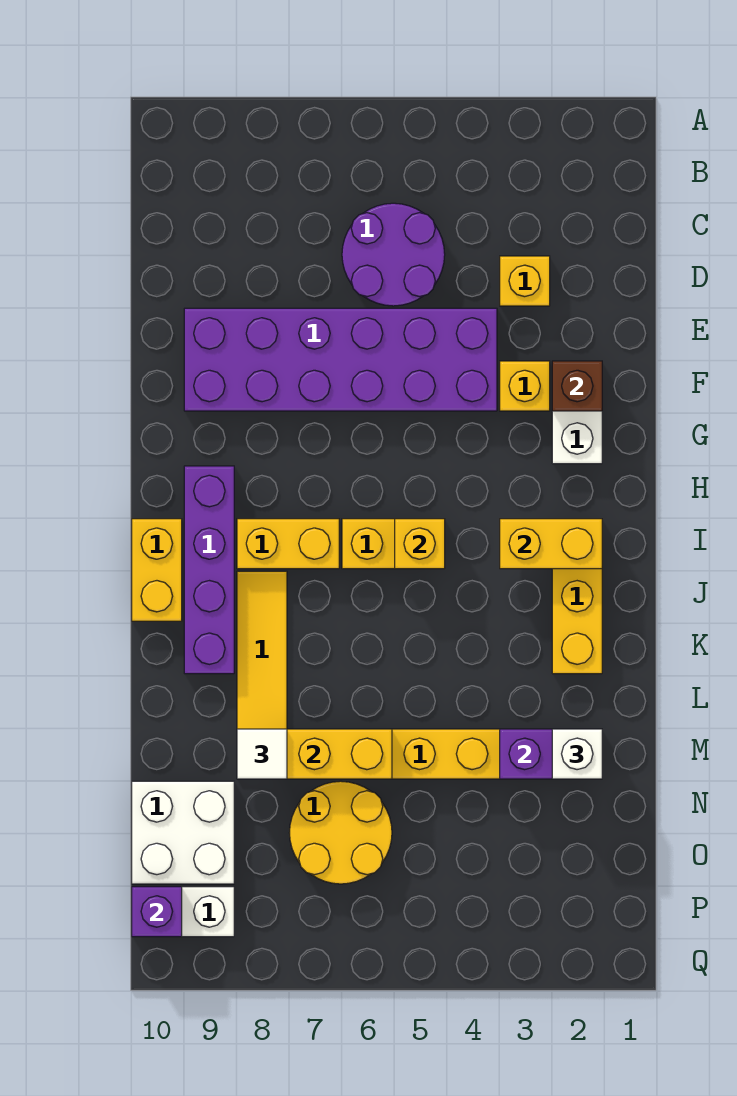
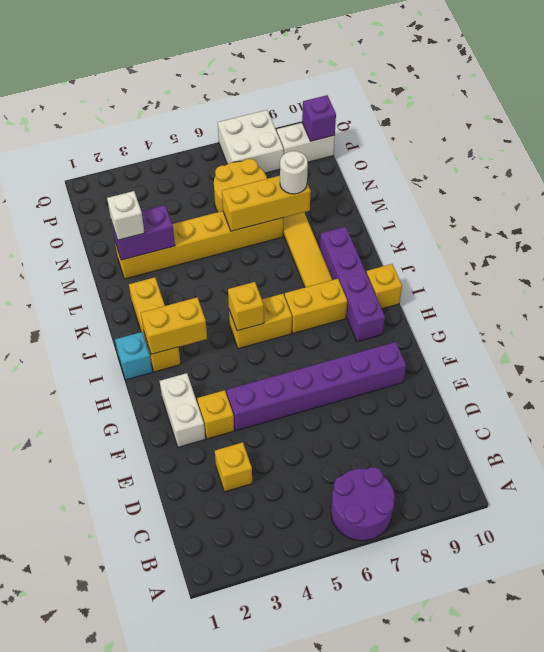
purple 2x2 round brick [342,203,445,306] -> purple 2x2 round brick moved to [331,467,395,541]
purple 2x6 brick [184,308,497,411] -> purple 1x6 brick [226,342,406,431]
brown 1x1 brick [552,361,602,411] -> none
none -> cyan 1x1 brick [115,332,152,380]
yellow 1x2 brick [132,519,182,621] -> yellow 1x1 brick [366,264,402,309]
white 1x1 tile [237,729,287,779] -> white 1x1 round brick [280,151,308,194]
white 2x2 brick [132,781,234,884] -> white 2x2 brick moved to [218,110,284,173]

